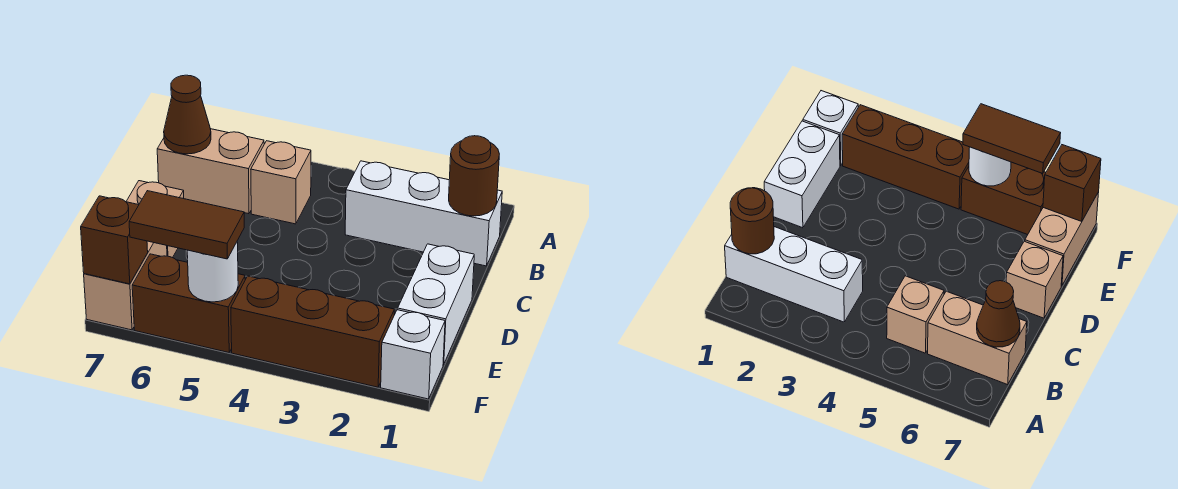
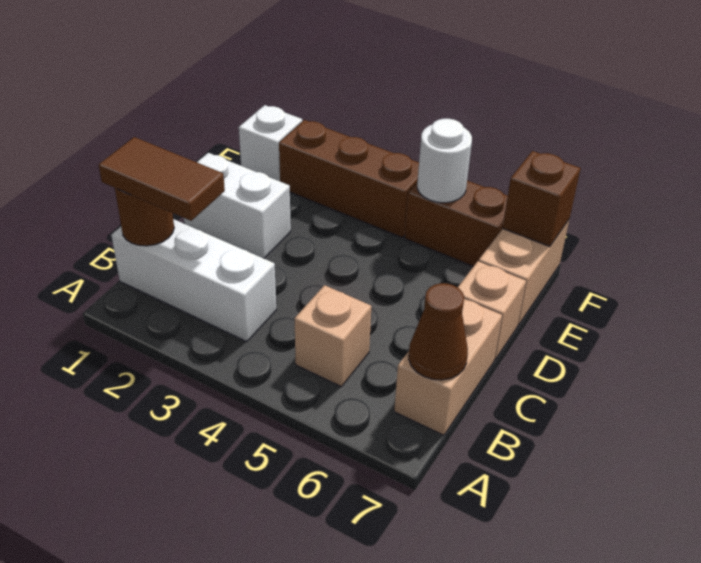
tan 1x2 brick [157,129,264,214] -> tan 1x2 brick turned to [394,299,502,435]
white 1x2 brick [398,244,474,365] -> white 1x2 brick turned to [184,153,291,258]
brown 1x2 tile [129,191,244,259] -> brown 1x2 tile moved to [99,137,225,221]

